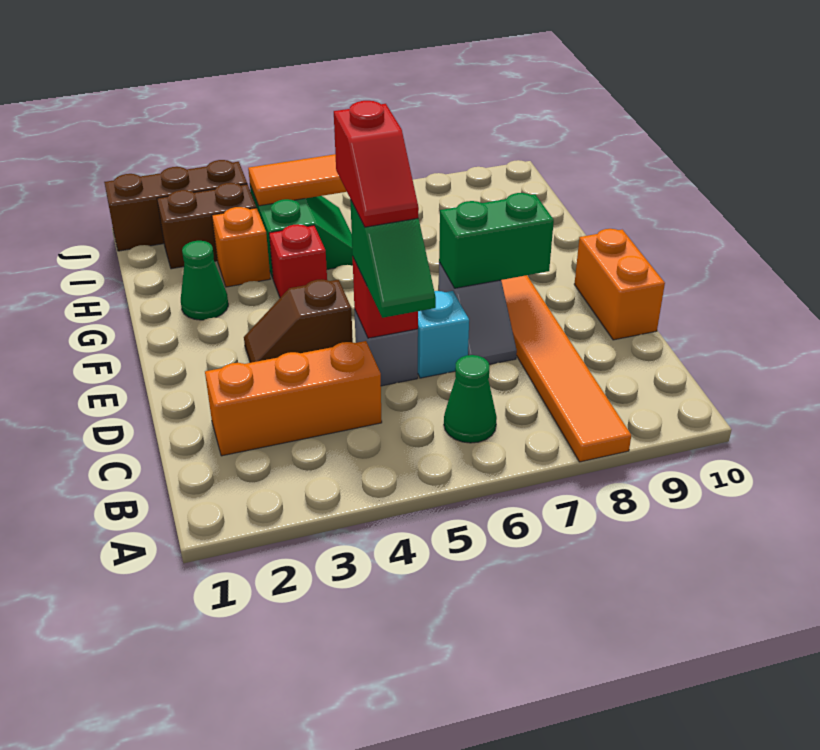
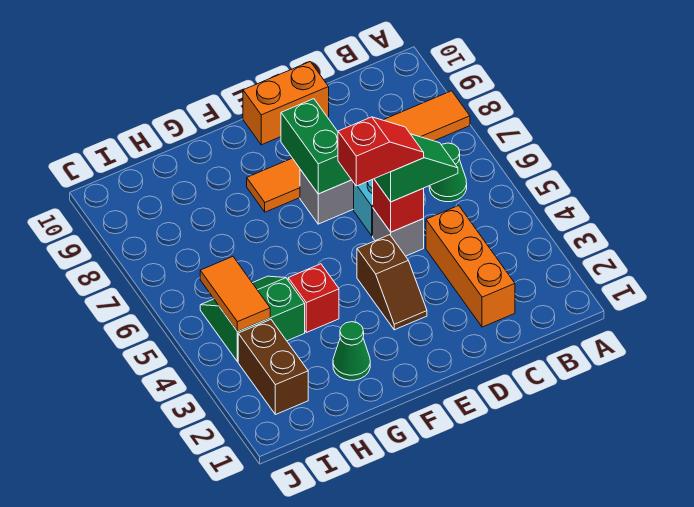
orange 1x1 brick [212,207,270,287] -> none
brown 1x3 brick [104,160,247,251] -> none

